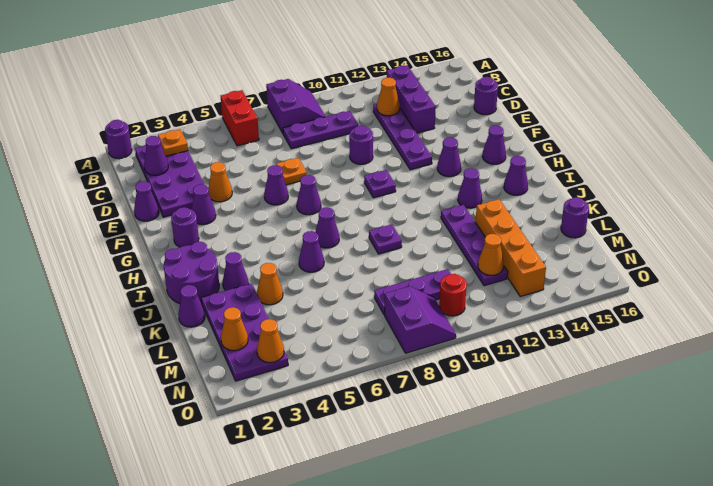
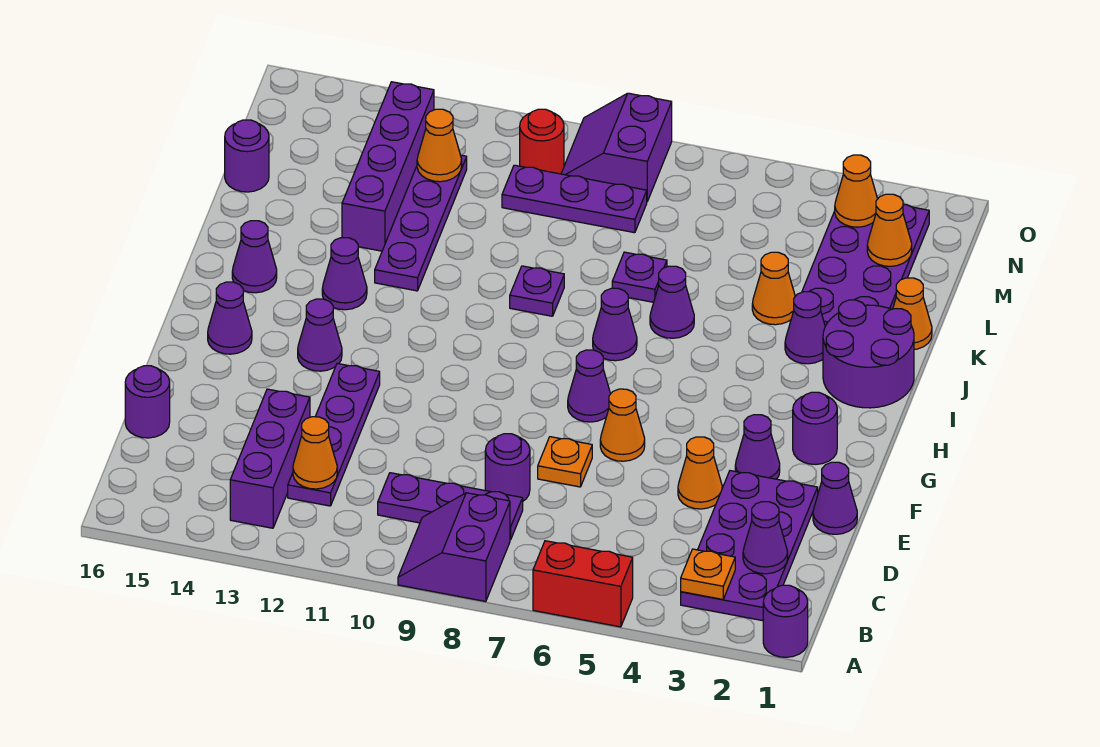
red 1x2 brick [221,90,259,146] -> red 1x2 brick turned to [533,541,633,627]
purple 1x1 round brick [349,125,373,164] -> purple 1x1 round brick moved to [485,434,530,501]
purple 1x1 cone [264,165,288,205] -> orange 1x1 cone [600,389,645,461]
purple 1x1 plate [364,170,396,198] -> purple 1x1 plate moved to [612,252,667,302]
purple 1x1 cone [178,285,205,327] -> orange 1x1 cone [893,278,932,350]
orange 1x4 brick [475,199,546,297] -> purple 1x4 brick [342,82,434,251]

